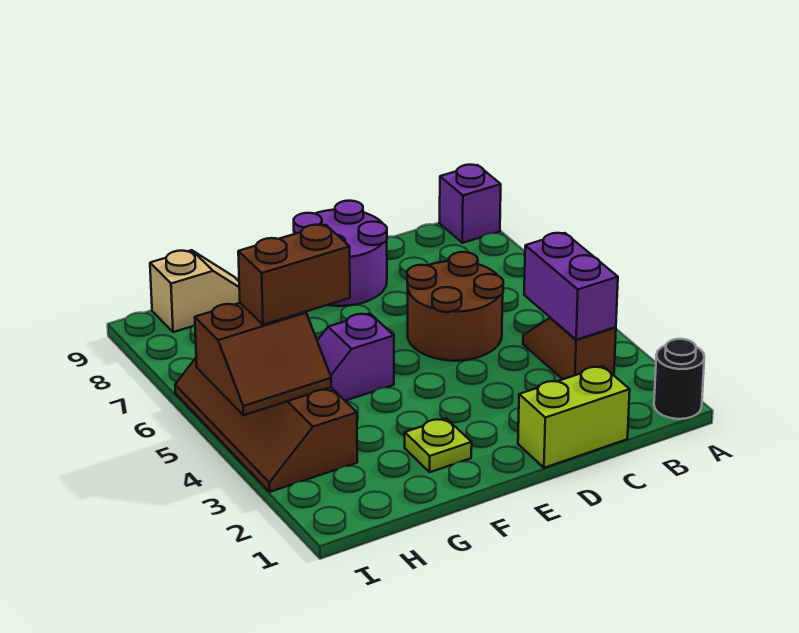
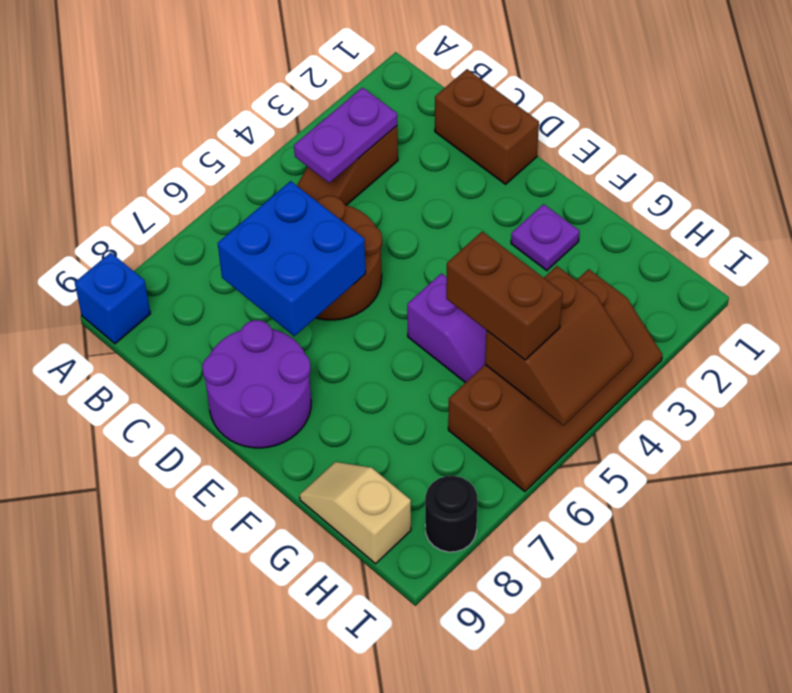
black 1x1 round brick [654,339,704,419] -> black 1x1 round brick moved to [425,476,478,552]
purple 1x1 brick [440,165,501,243] -> blue 1x1 brick [75,253,150,344]
purple 1x2 brick [524,233,618,340] -> purple 1x2 plate [294,87,397,183]
lime 1x2 brick [518,366,630,468] -> brown 1x2 brick [435,69,539,184]
none -> blue 2x2 brick [218,181,366,336]
lime 1x1 plate [405,418,472,472] -> purple 1x1 plate [511,204,580,271]
brown 2x2 slope [195,303,331,415] -> brown 2x2 slope turned to [485,266,633,425]

